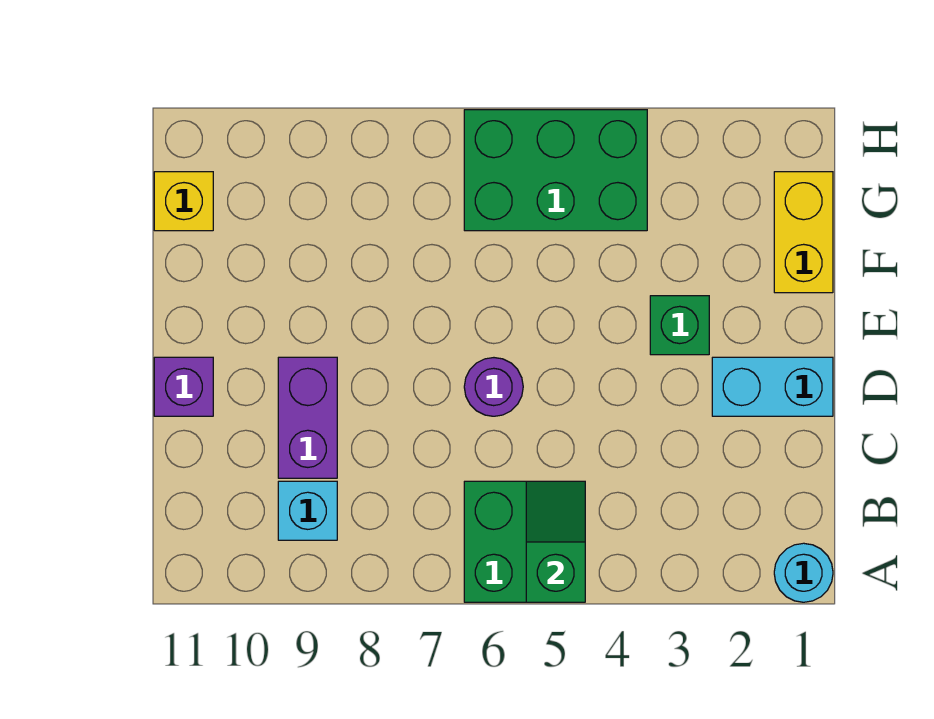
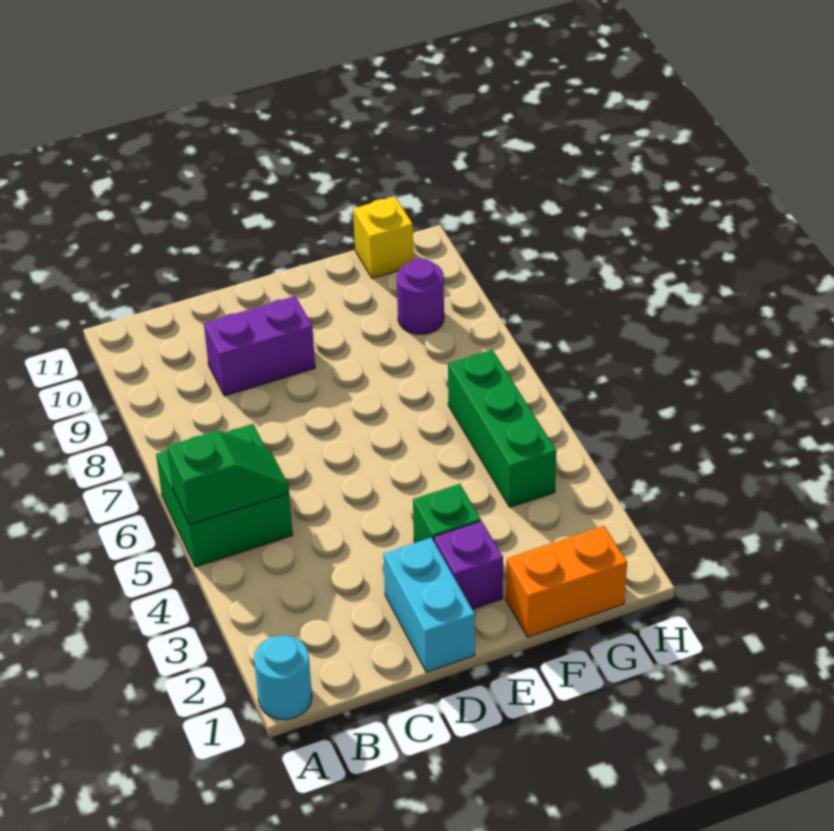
cyan 1x1 brick [278,481,337,540] -> none
purple 1x1 round brick [464,358,523,416] -> purple 1x1 round brick moved to [397,258,444,334]
purple 1x1 brick [154,357,213,416] -> purple 1x1 brick moved to [434,521,503,609]
yellow 1x2 brick [774,172,833,293] -> orange 1x2 brick [506,526,627,637]
green 2x3 brick [464,110,647,231] -> green 1x3 brick [448,350,556,507]

